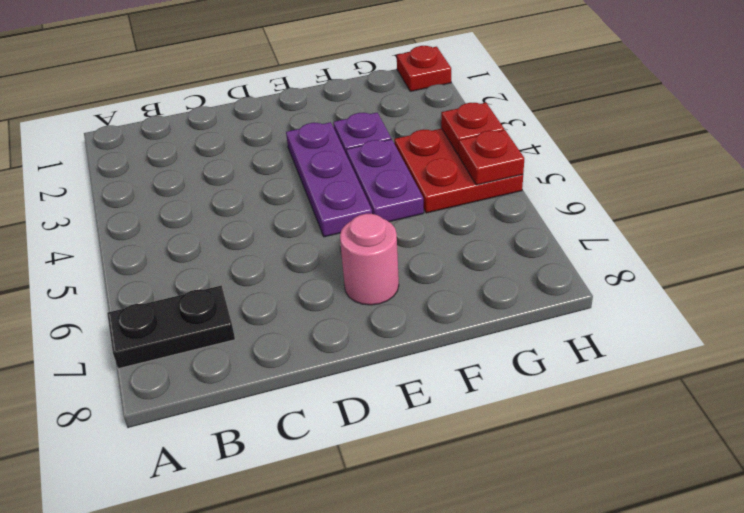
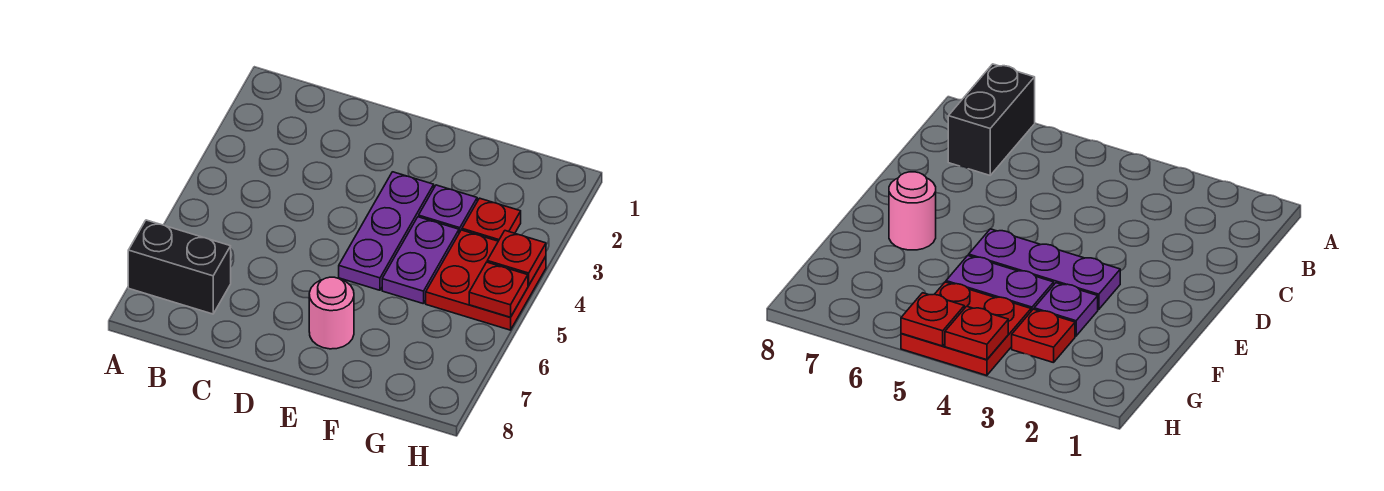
black 1x2 plate [107,286,235,369] -> black 1x2 brick [128,220,231,314]
red 1x1 plate [397,46,451,91] -> red 1x1 plate moved to [462,198,521,241]

